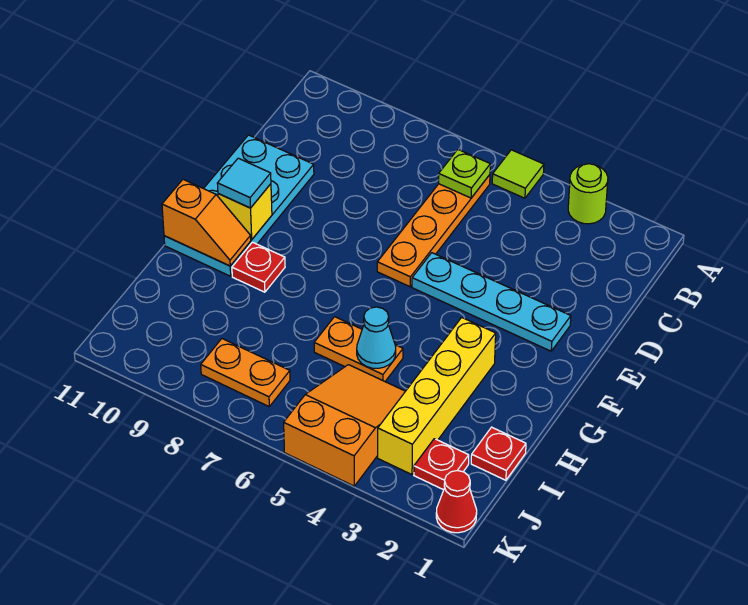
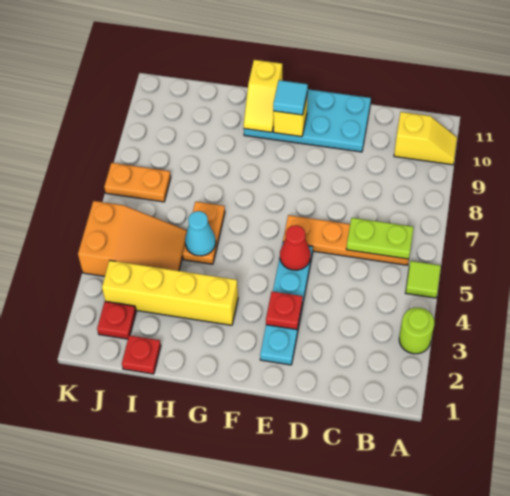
none -> yellow 1x2 slope [394,112,457,165]
lime 1x1 plate [439,149,490,198] -> lime 1x2 plate [346,218,414,259]
red 1x1 plate [232,242,285,292] -> red 1x1 plate moved to [266,291,303,330]
orange 1x2 slope [162,180,251,266] -> yellow 1x2 slope [244,60,282,132]
orange 1x2 plate [201,339,290,406] -> orange 1x2 plate turned to [104,163,171,202]
red 1x1 cone [436,470,477,533] -> red 1x1 cone moved to [280,225,311,270]

